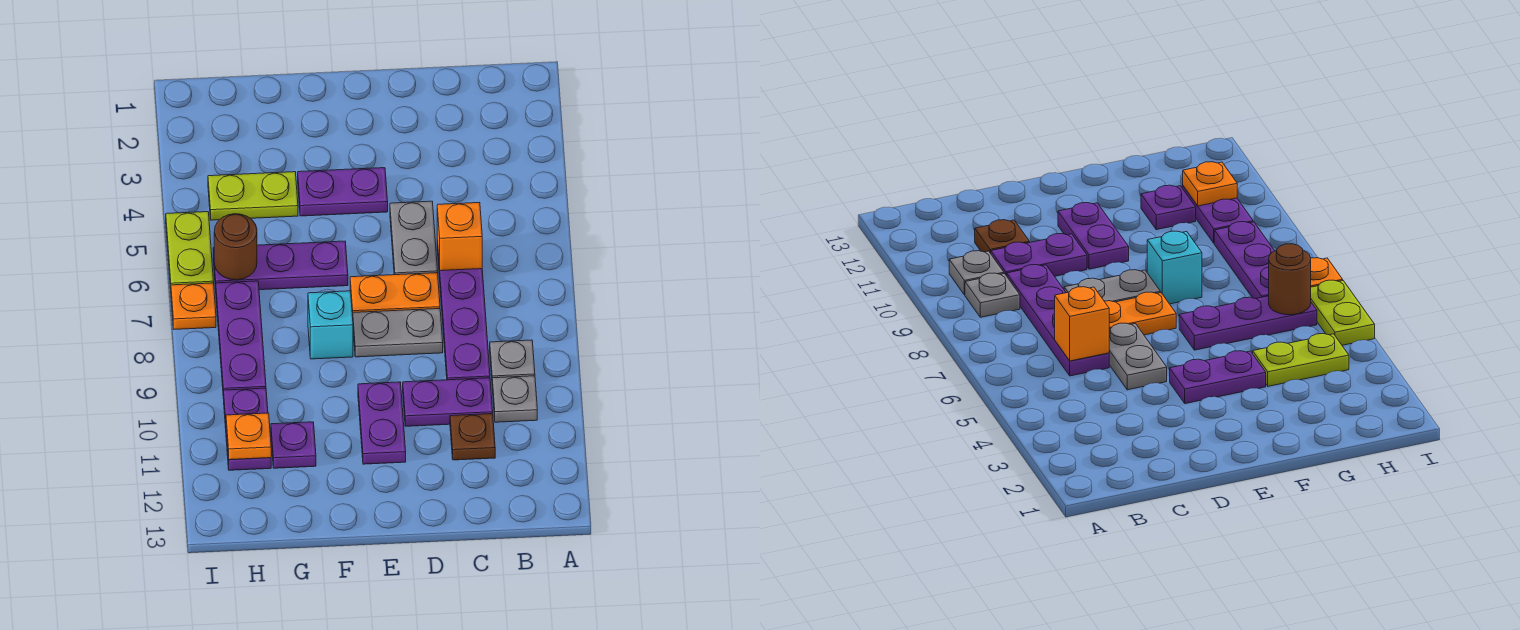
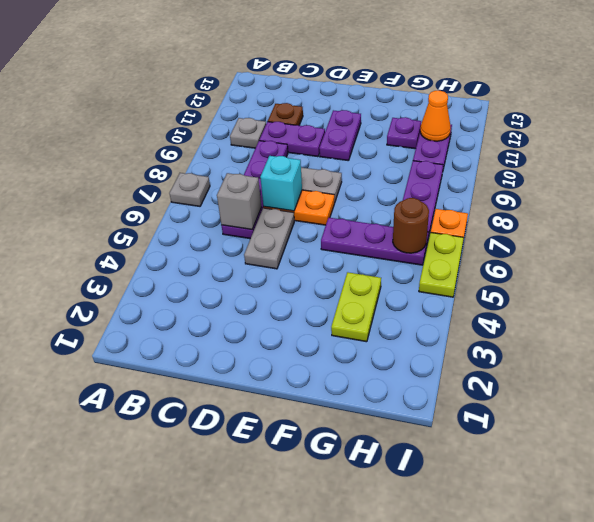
grey 1x1 plate [490,340,535,378] -> grey 1x1 plate moved to [169,173,210,206]
orange 1x1 brick [437,202,482,271] -> grey 1x1 brick [217,173,261,229]
purple 1x2 plate [298,168,388,216] -> none
cyan 1x1 brick [308,291,353,359] -> cyan 1x1 brick moved to [260,156,302,211]
lime 1x2 plate [208,172,298,220] -> lime 1x2 plate turned to [331,272,381,342]
orange 1x1 plate [226,413,271,460] -> orange 1x1 cone [420,91,451,141]

